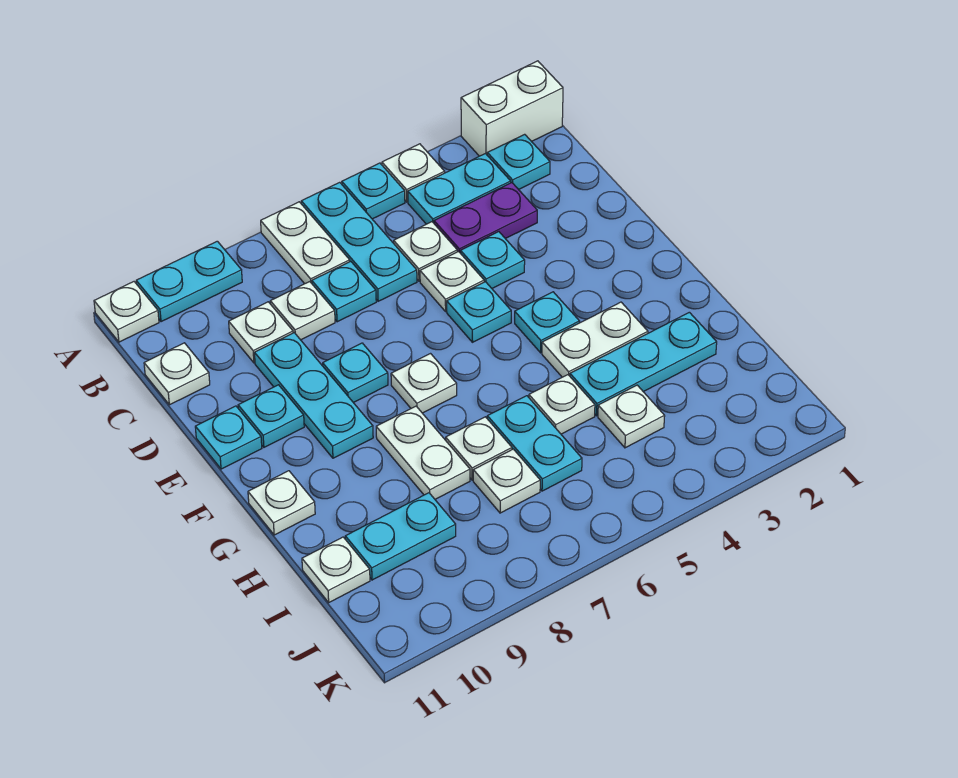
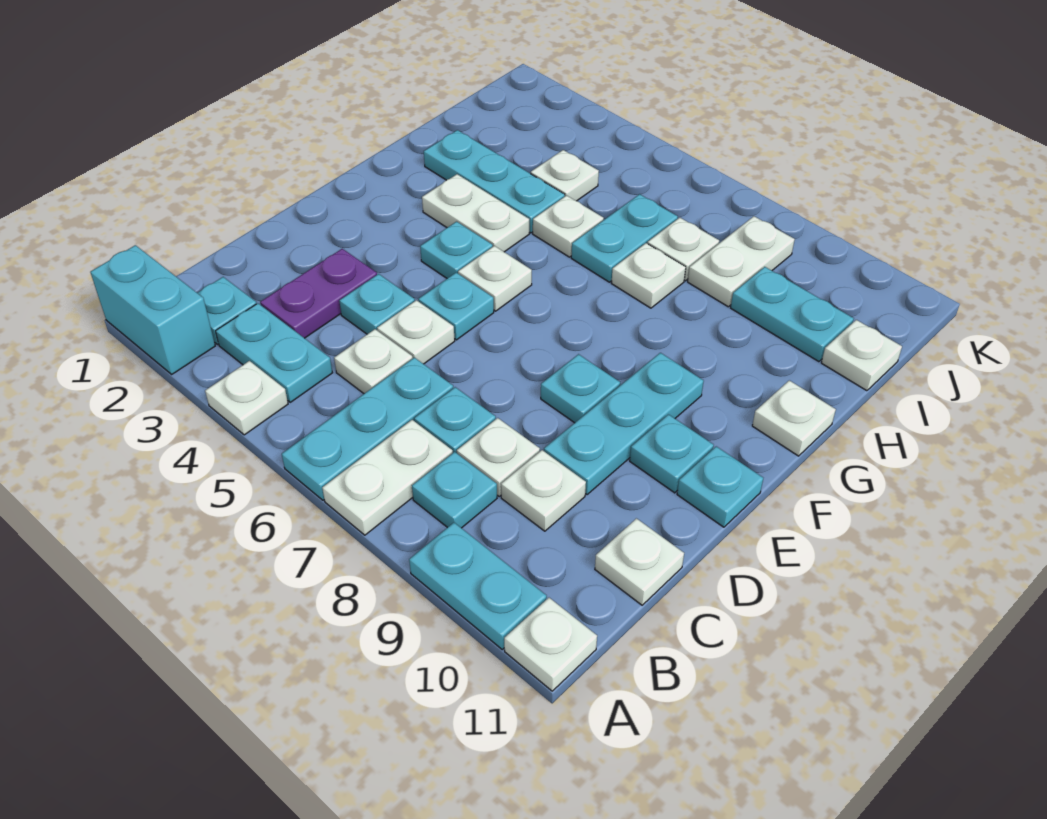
white 1x2 brick [461,61,563,156] -> cyan 1x2 brick [90,245,215,374]
cyan 1x1 plate [342,163,405,219] -> cyan 1x1 plate moved to [412,452,497,528]
purple 1x2 plate [434,183,537,253] -> purple 1x2 plate turned to [260,249,377,338]
white 1x1 plate [391,354,457,413] -> white 1x1 plate moved to [458,246,532,311]
white 1x2 plate [376,406,470,499] -> white 1x2 plate moved to [688,216,795,307]

